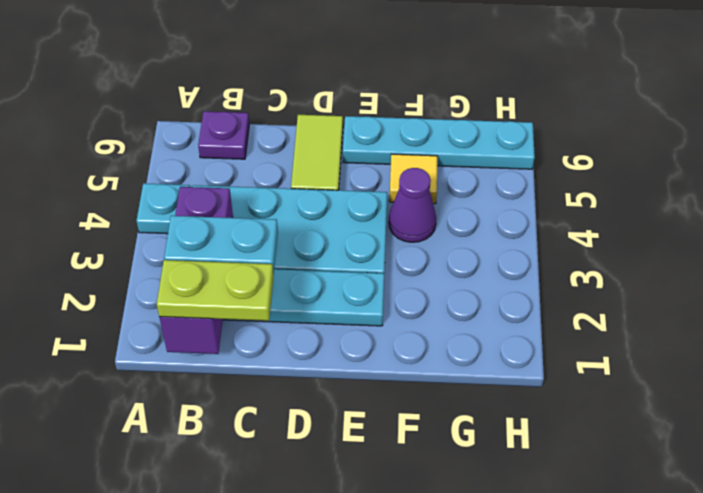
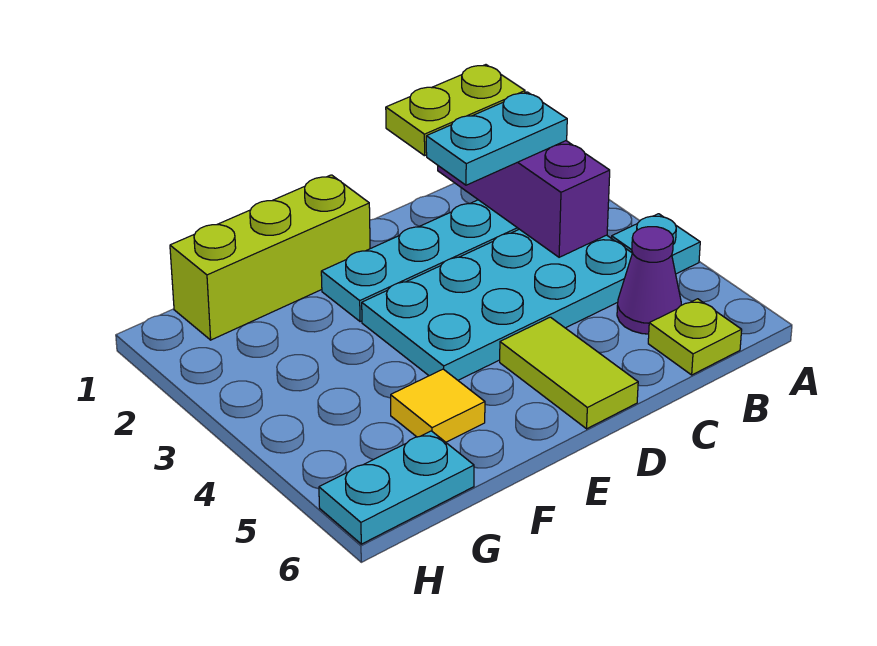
purple 1x1 plate [198,111,249,159] -> lime 1x1 plate [648,299,742,375]
none -> lime 1x3 brick [170,175,370,340]
cyan 1x4 plate [343,116,535,169] -> cyan 1x2 plate [319,431,474,544]
purple 1x1 cone [389,168,436,242] -> purple 1x1 cone moved to [617,227,681,334]

